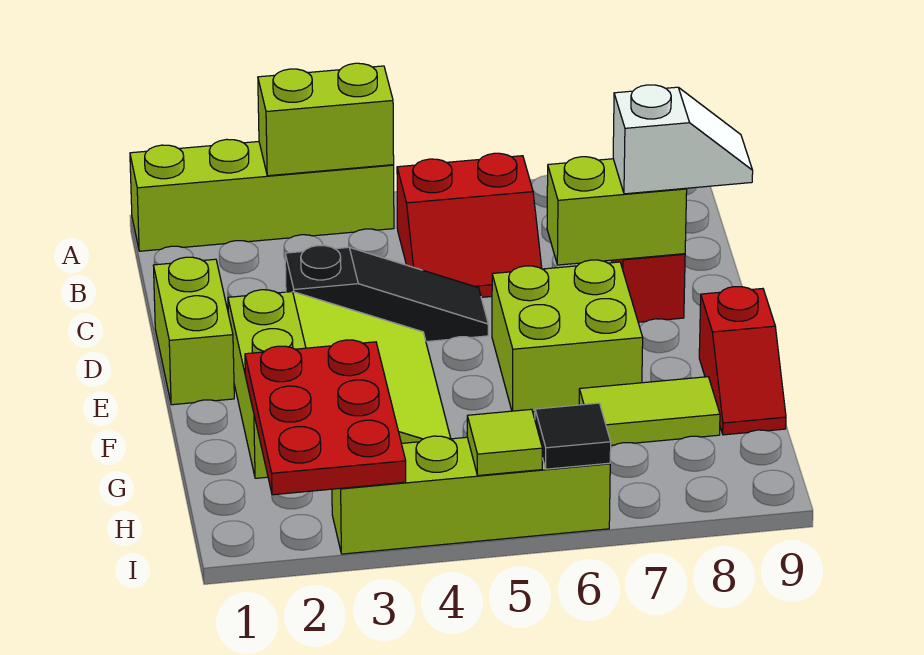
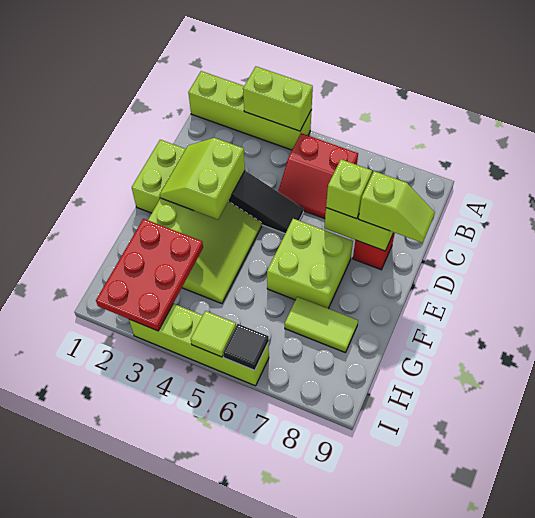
none -> lime 2x2 slope [160,138,245,220]
none -> lime 1x1 brick [326,159,372,219]
white 1x2 slope [613,85,753,194] -> lime 1x2 slope [359,171,435,243]
red 1x2 slope [699,287,786,435] -> none

